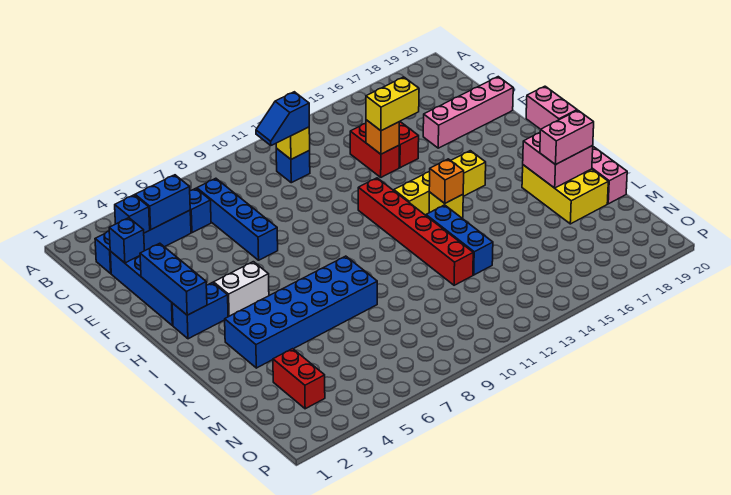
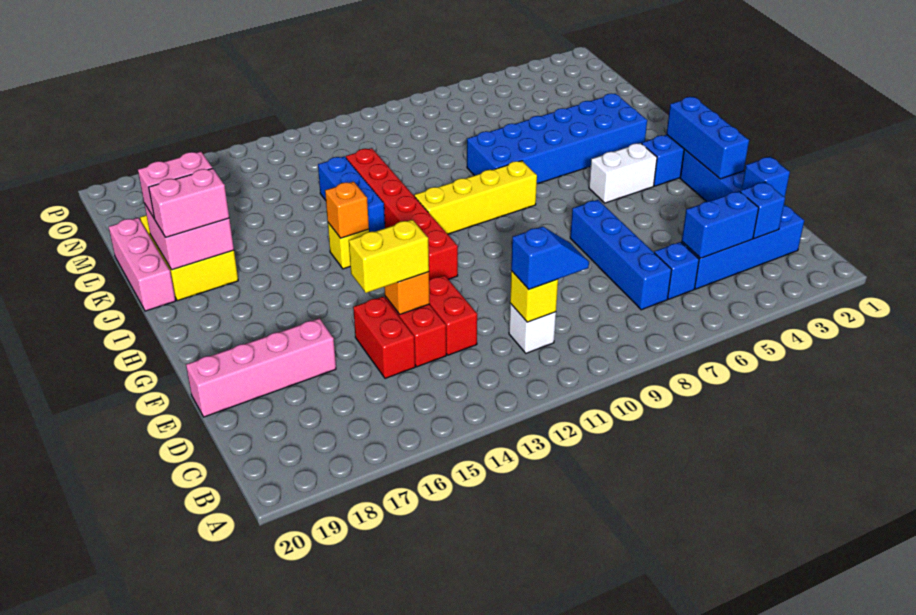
blue 1x1 brick [276,148,310,183] -> white 1x1 brick [509,303,556,353]
yellow 1x4 brick [394,151,486,215] -> yellow 1x4 brick moved to [414,161,537,234]
pink 1x2 brick [526,86,577,129] -> pink 1x2 brick turned to [149,168,229,237]
red 1x2 brick [273,349,325,409] -> red 1x2 brick moved to [429,275,477,355]

